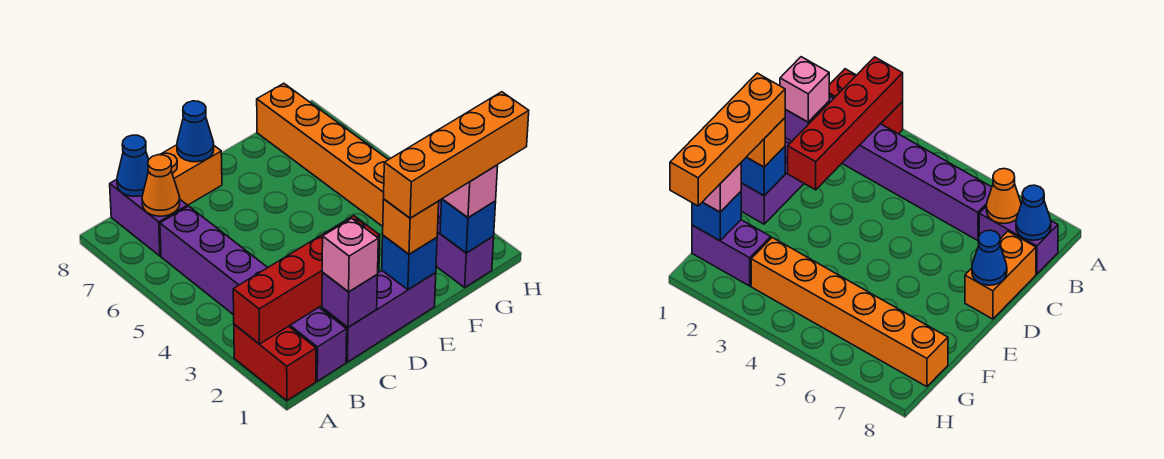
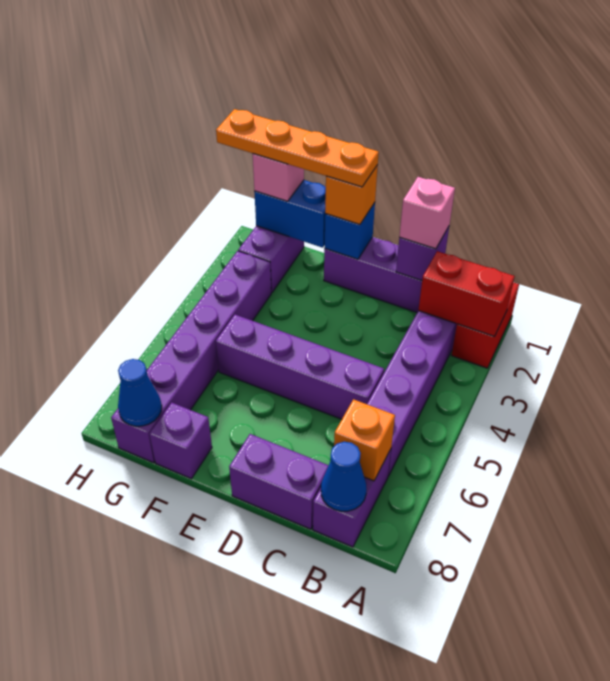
red 1x4 brick [233,216,380,344] -> red 1x2 brick [418,251,515,337]
orange 1x1 cone [142,155,180,216] -> orange 1x1 brick [334,399,395,481]
none -> purple 1x4 brick [216,315,384,419]
orange 1x2 brick [160,145,222,205] -> purple 1x2 brick [229,434,329,529]
blue 1x1 cone [177,101,214,162] -> blue 1x1 cone moved to [118,359,162,426]
orange 1x4 brick [384,92,529,218] -> orange 1x4 plate [216,109,379,187]
none -> purple 1x1 brick [149,403,212,479]
blue 1x1 brick [440,199,496,253] -> blue 1x2 brick [254,180,326,248]
orange 1x6 brick [257,83,388,226] -> purple 1x6 brick [111,251,271,463]

